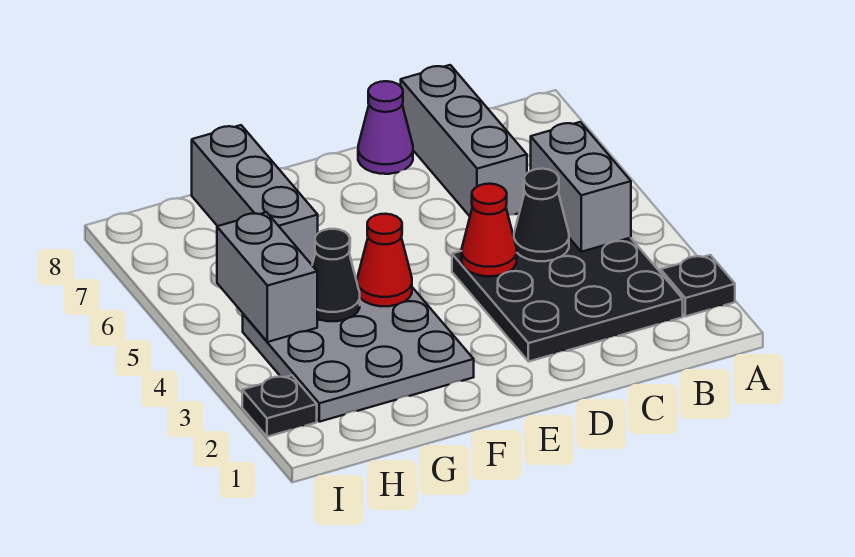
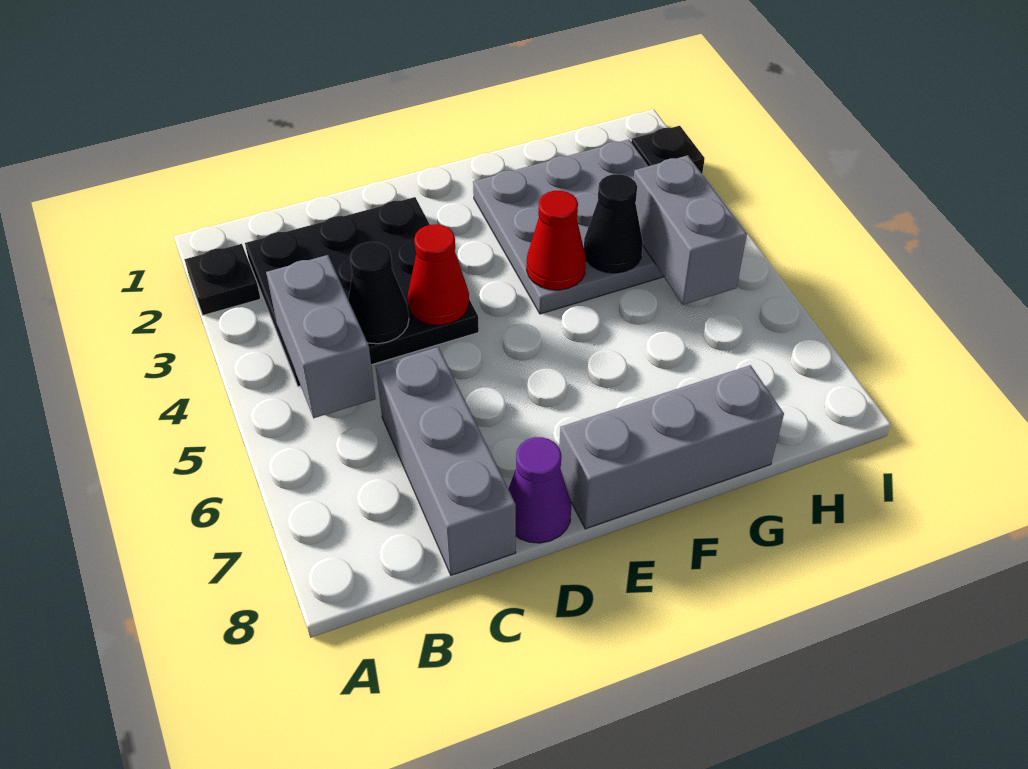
grey 1x3 brick [192,125,318,265] -> grey 1x3 brick turned to [559,365,784,529]

